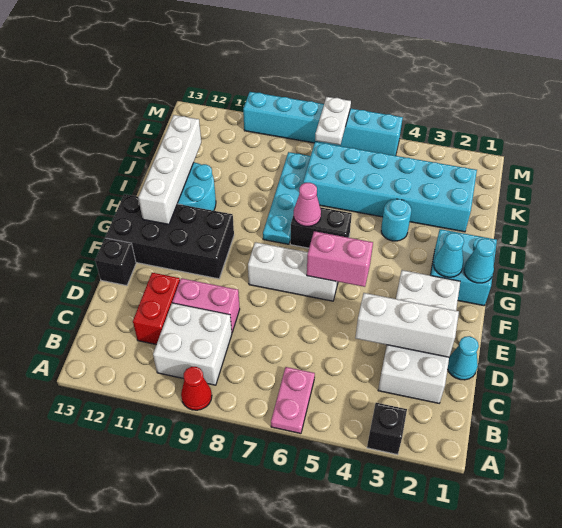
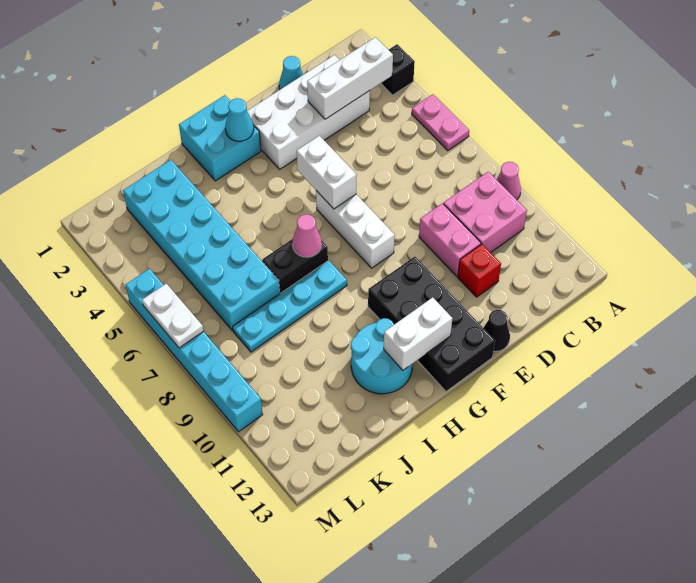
pink 1x2 plate [271,367,315,433] -> pink 1x2 plate turned to [412,94,469,151]
red 1x1 cone [181,367,212,410] -> pink 1x1 cone [496,162,521,200]
white 2x2 brick [153,303,232,385] -> pink 2x2 brick [443,172,527,253]
red 1x2 brick [133,273,180,345] -> red 1x1 brick [458,244,501,297]
white 1x3 brick [355,293,459,357] -> white 1x3 brick turned to [307,37,393,119]
black 1x1 brick [95,238,136,286] -> black 1x1 cone [483,310,510,351]
pink 1x2 brick [307,231,373,287] -> white 1x2 brick [297,136,357,209]
cyan 1x1 cone [464,239,495,283] -> none
white 1x4 brick [138,115,201,224] -> white 1x2 brick [384,297,452,370]
black 1x2 brick [290,207,352,248] -> black 1x2 brick turned to [262,239,328,293]
cyan 1x1 round brick [381,199,411,241] -> none
white 1x2 plate [315,97,351,145] -> white 1x2 plate turned to [142,284,203,348]

